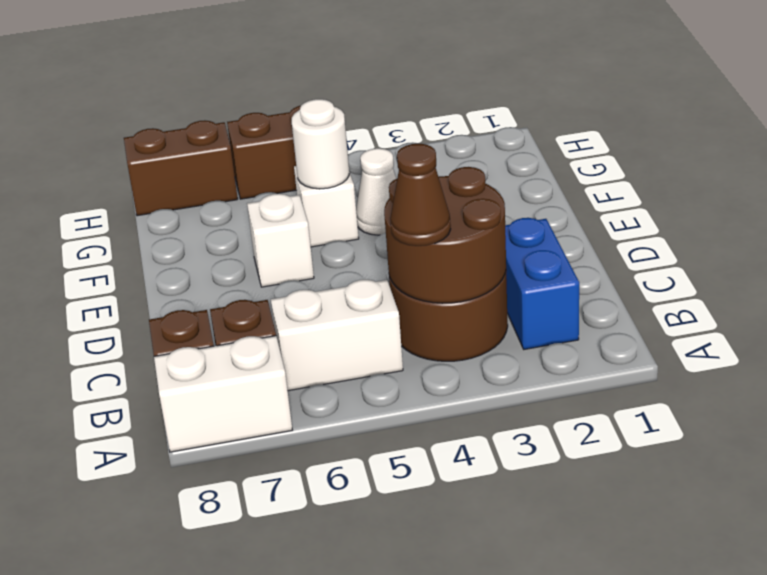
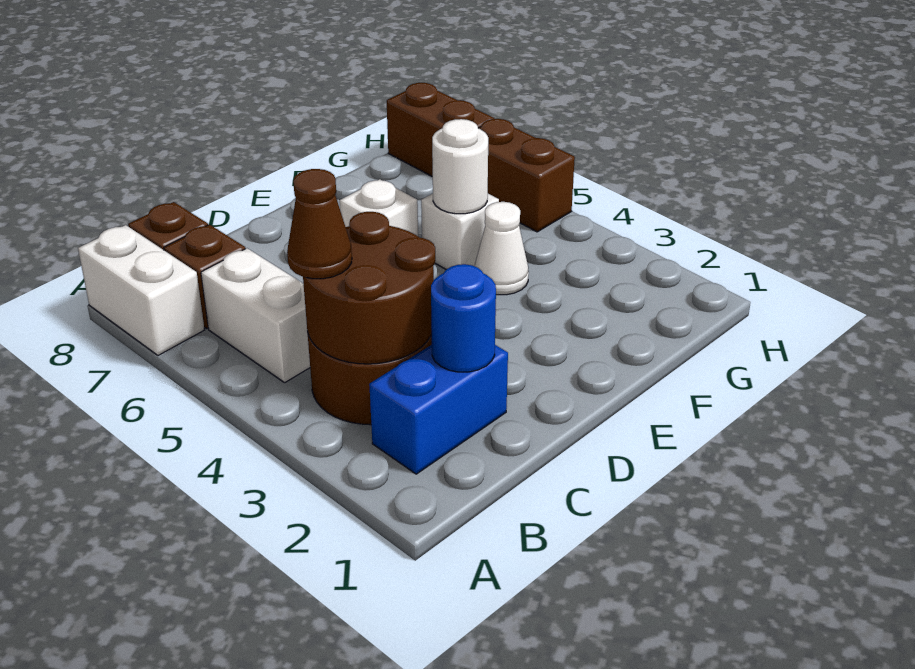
none -> blue 1x1 round brick [431,264,496,372]

